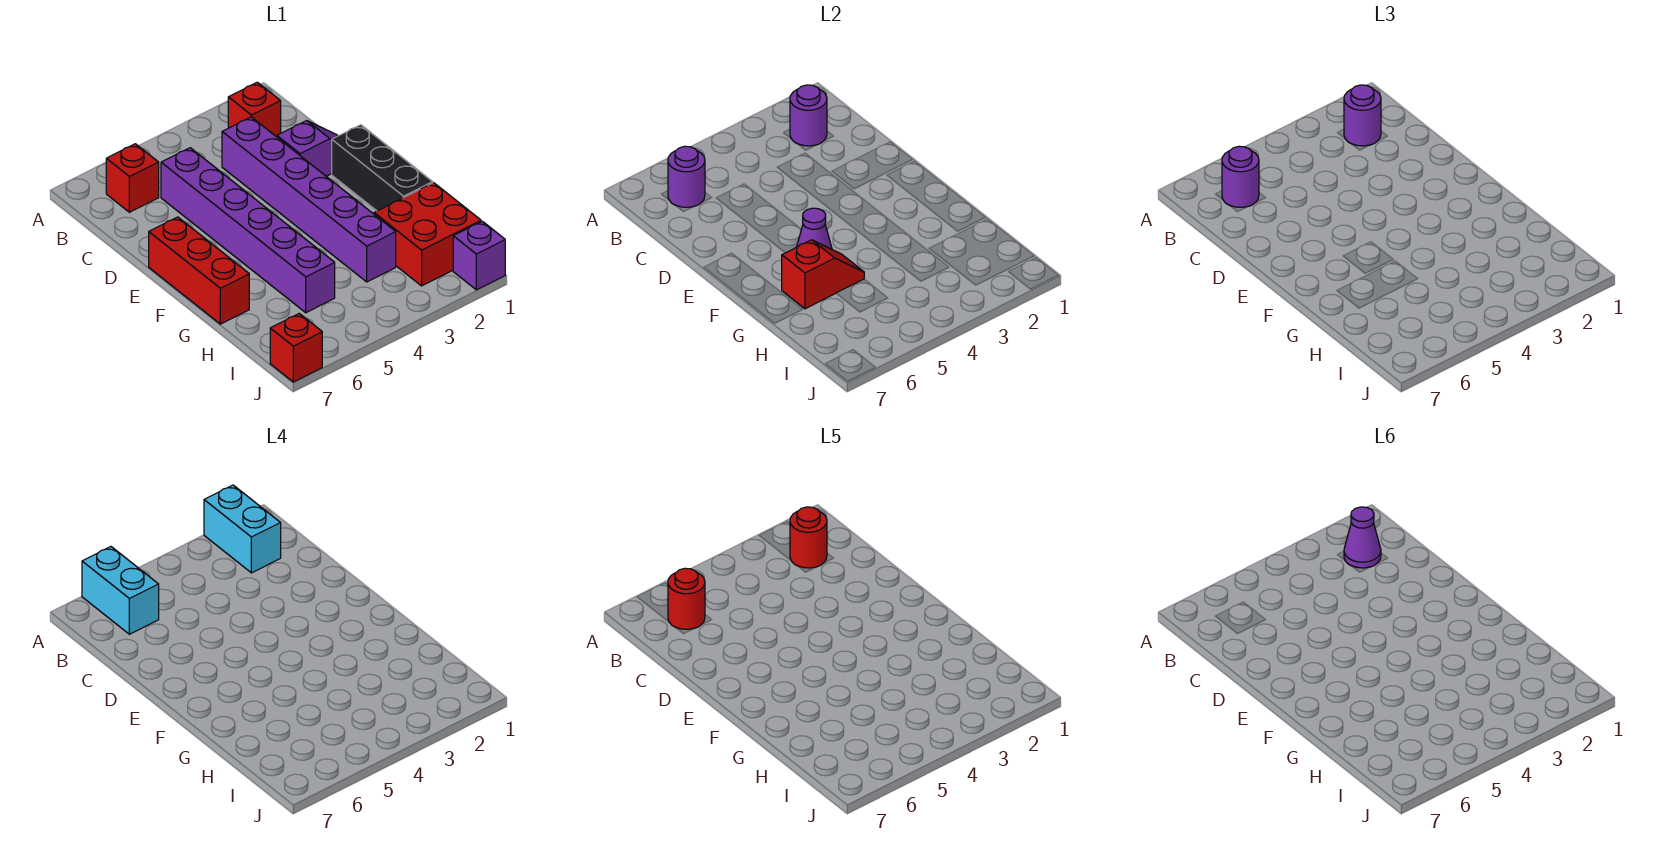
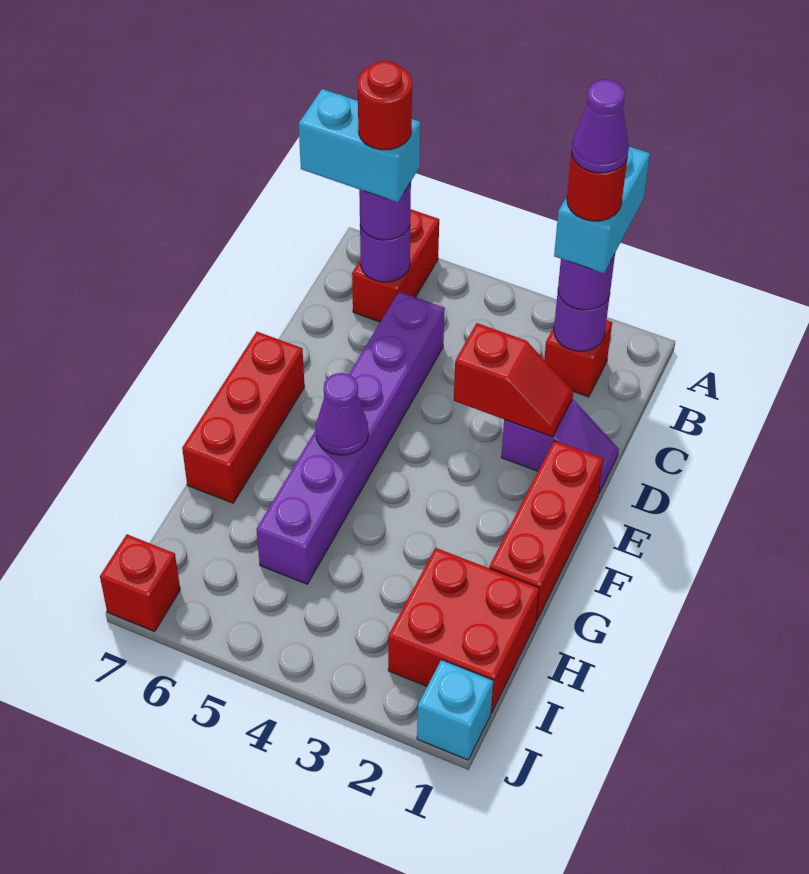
cyan 1x2 brick [82,547,159,634] -> cyan 1x2 brick turned to [299,89,420,202]
red 1x1 brick [106,144,159,212] -> red 1x2 brick [352,210,439,322]
purple 1x6 brick [222,117,396,282] -> none
black 1x3 brick [332,125,433,211] -> red 1x3 brick [489,440,603,621]
red 1x2 slope [782,240,864,309] -> red 1x2 slope moved to [454,323,573,437]
purple 1x1 brick [453,221,505,290] -> cyan 1x1 brick [417,660,493,760]

